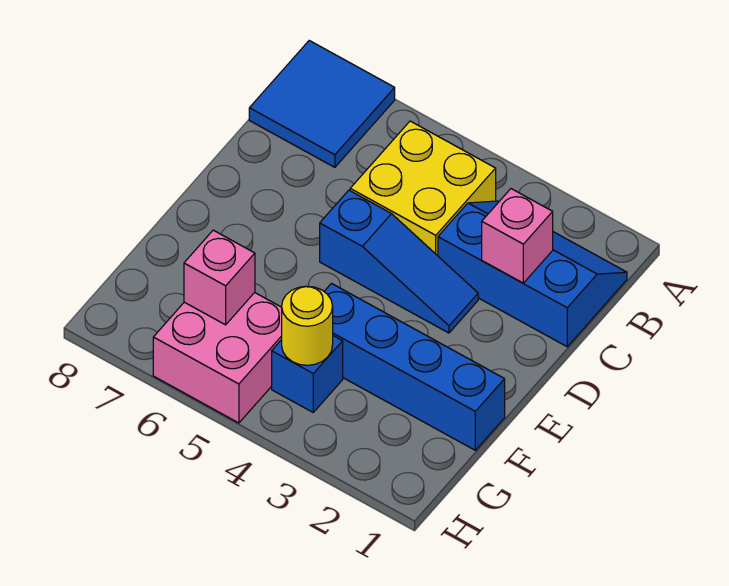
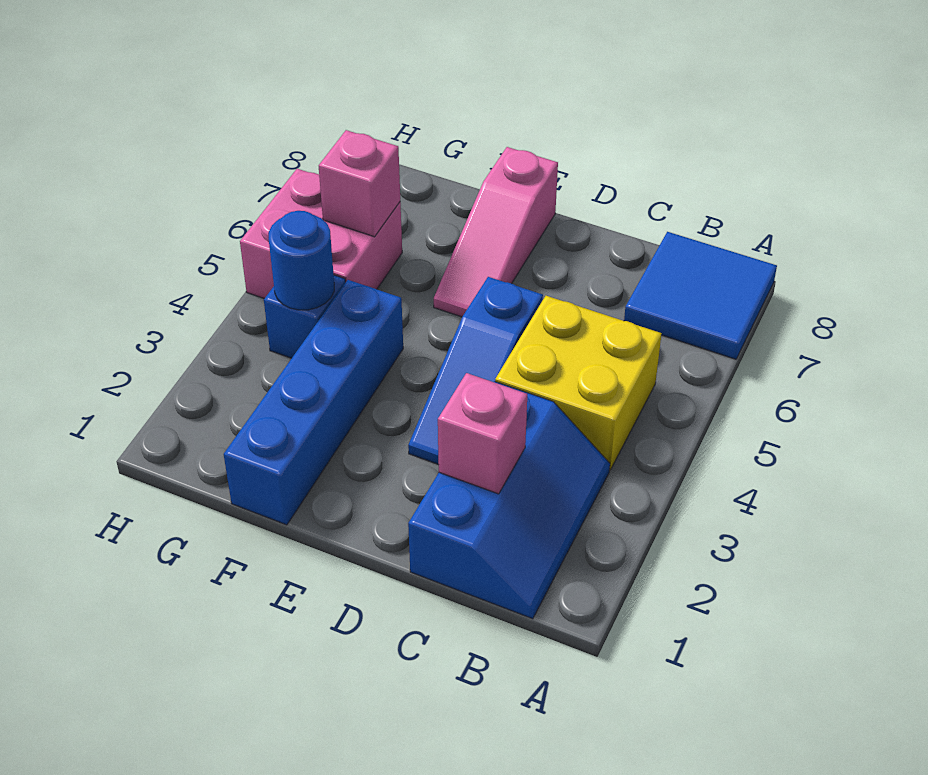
none -> pink 1x3 slope [434,147,558,317]
yellow 1x1 round brick [282,286,333,365] -> blue 1x1 round brick [269,211,334,310]

